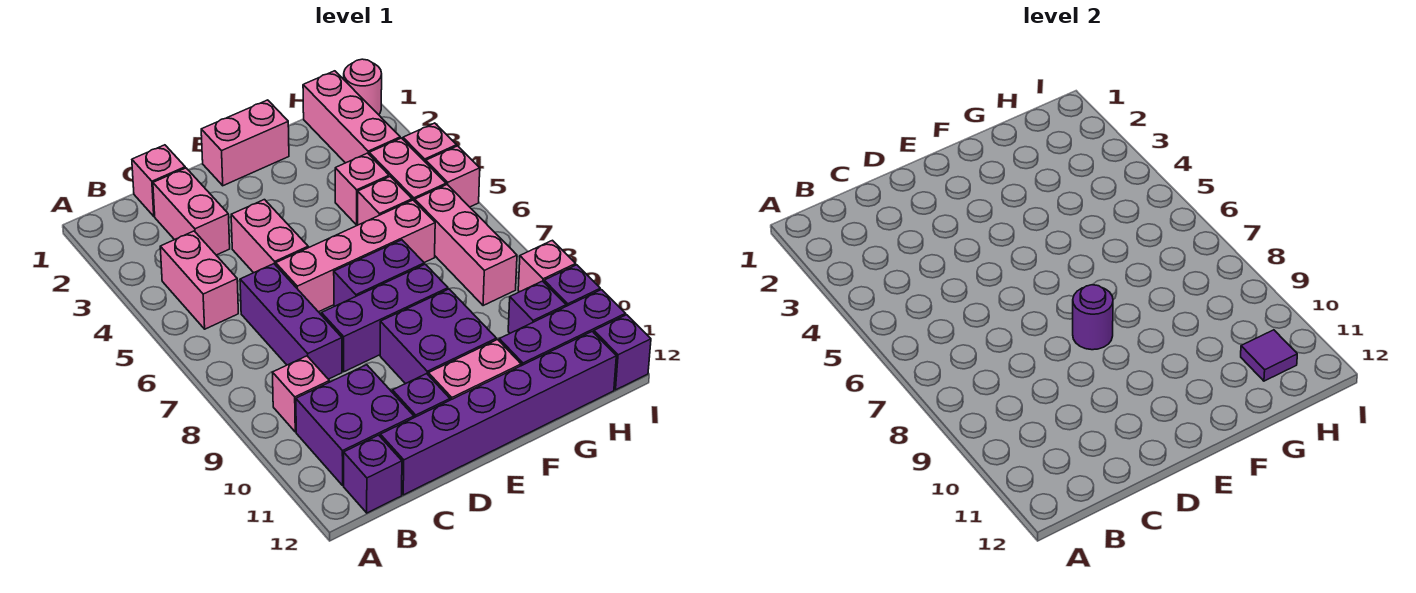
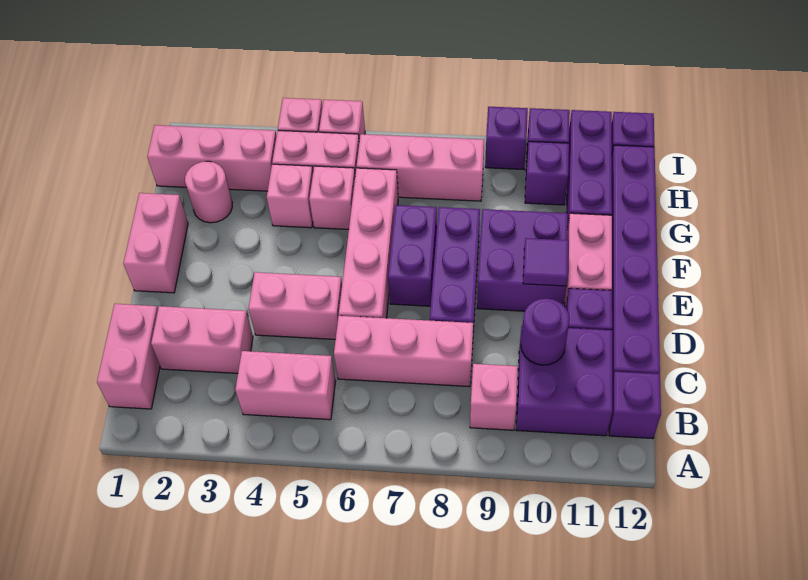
pink 1x1 brick [132,145,185,216] -> pink 1x2 brick [97,304,160,409]
purple 1x3 brick [240,264,342,379] -> pink 1x3 brick [334,316,473,387]
purple 1x1 round brick [1073,285,1113,350] -> purple 1x1 round brick moved to [521,298,570,365]
purple 1x1 tile [1241,330,1297,381] -> purple 1x1 tile moved to [523,238,568,286]
pink 1x1 round brick [344,59,382,115] -> pink 1x1 round brick moved to [185,161,232,223]
pink 1x1 brick [518,240,576,292] -> purple 1x1 brick [485,107,528,170]

